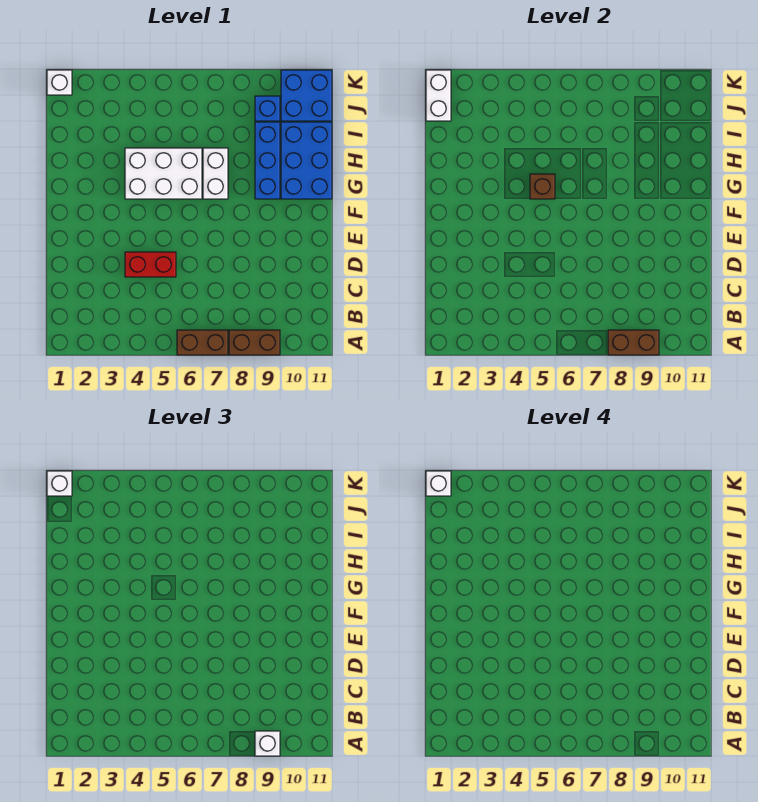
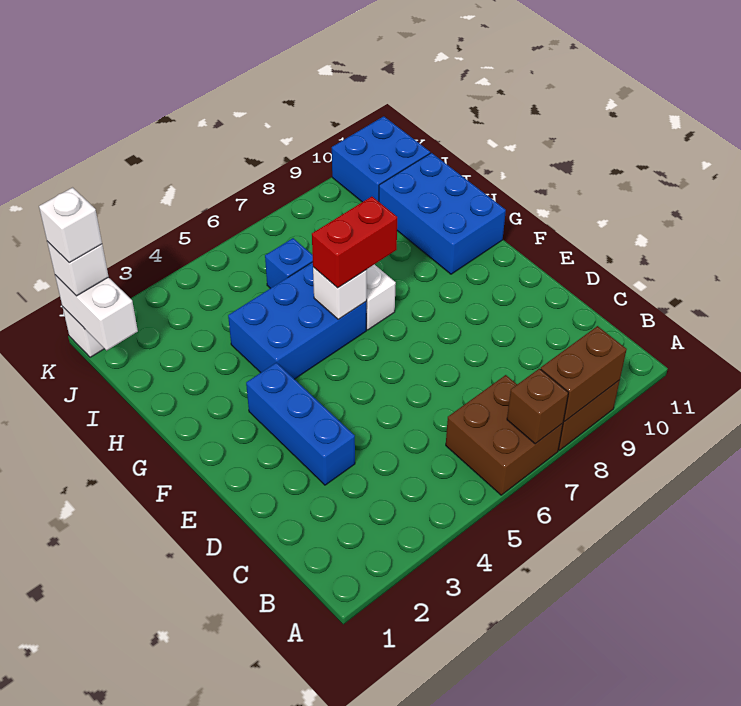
brown 1x2 brick [177,330,228,355] -> brown 2x2 brick [446,375,563,495]
white 1x1 brick [255,731,280,756] -> white 1x1 brick moved to [313,267,367,319]
red 1x2 brick [125,252,176,277] -> red 1x2 brick moved to [312,196,397,288]
white 2x3 brick [125,148,202,199] -> blue 2x3 brick [228,262,366,379]
brown 1x1 brick [530,174,555,199] -> brown 1x1 brick moved to [507,369,568,444]
blue 1x3 brick [255,122,280,199] -> blue 1x3 brick moved to [246,363,355,485]
blue 1x1 brick [255,96,280,121] -> blue 1x1 brick moved to [265,238,313,288]

